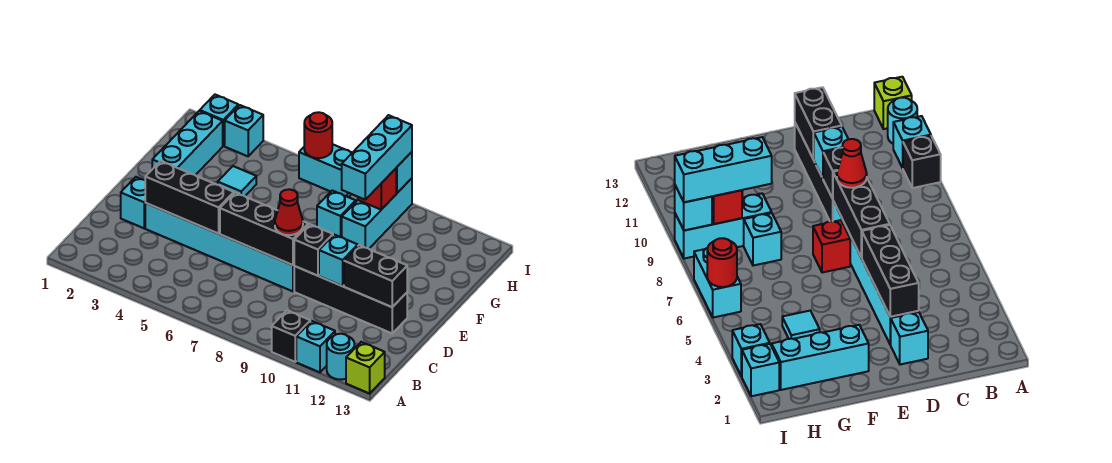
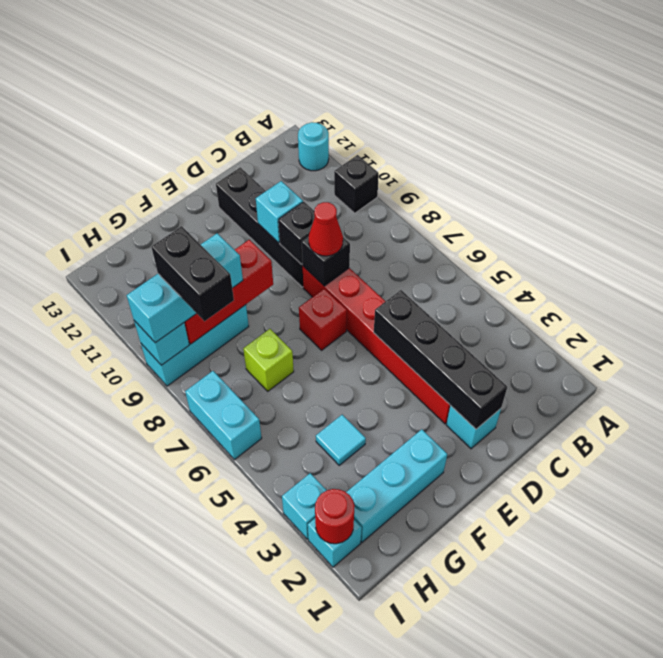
cyan 1x1 brick [296,321,335,372] -> none
lime 1x1 brick [346,342,385,393] -> lime 1x1 brick moved to [243,329,294,391]
cyan 1x6 brick [145,203,294,291] -> red 1x6 brick [303,266,450,424]
black 1x3 brick [145,161,234,234] -> black 1x4 brick [374,290,507,429]
black 1x3 brick [220,193,308,265] -> black 1x1 brick [302,236,350,286]
black 1x2 brick [344,245,407,307] -> black 1x2 brick moved to [152,226,234,321]
cyan 1x1 brick [317,191,356,237] -> none
red 1x1 brick [358,169,396,210] -> red 1x3 brick [184,240,273,344]
red 1x1 round brick [304,112,332,158] -> red 1x1 round brick moved to [315,489,355,544]

